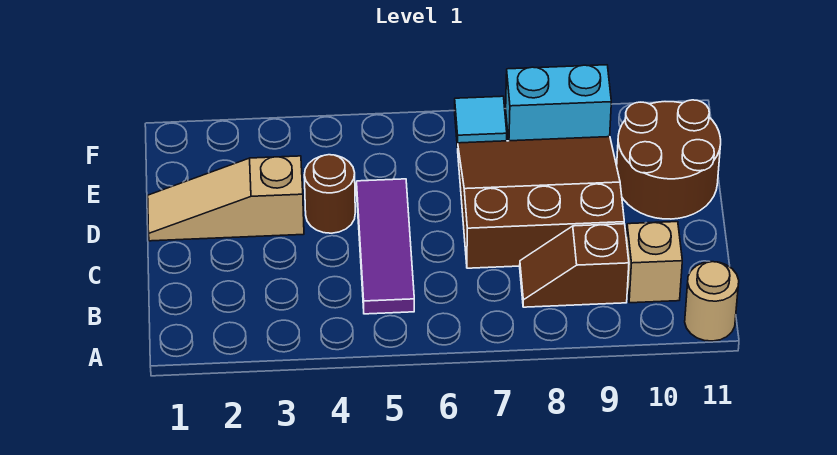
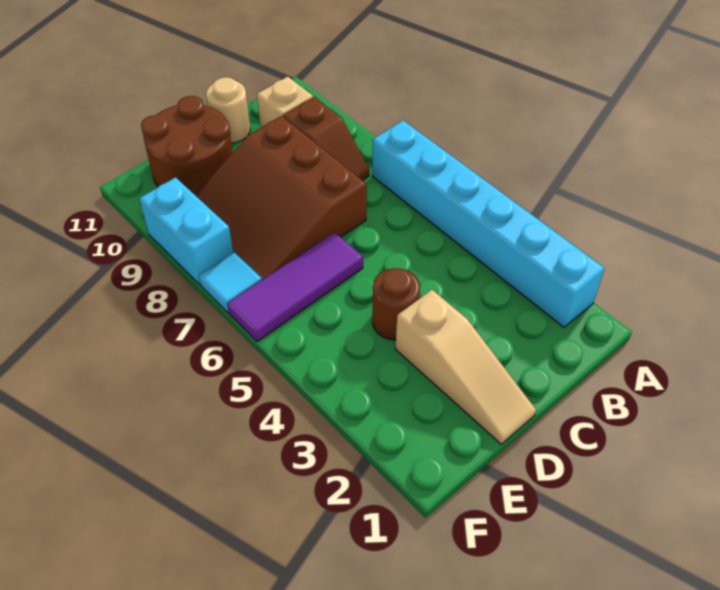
none -> cyan 1x6 brick [372,121,605,327]
tan 1x1 round brick [685,262,739,341] -> tan 1x1 round brick moved to [206,77,250,143]
purple 1x3 tile [357,179,414,314] -> purple 1x3 tile moved to [227,232,363,342]

